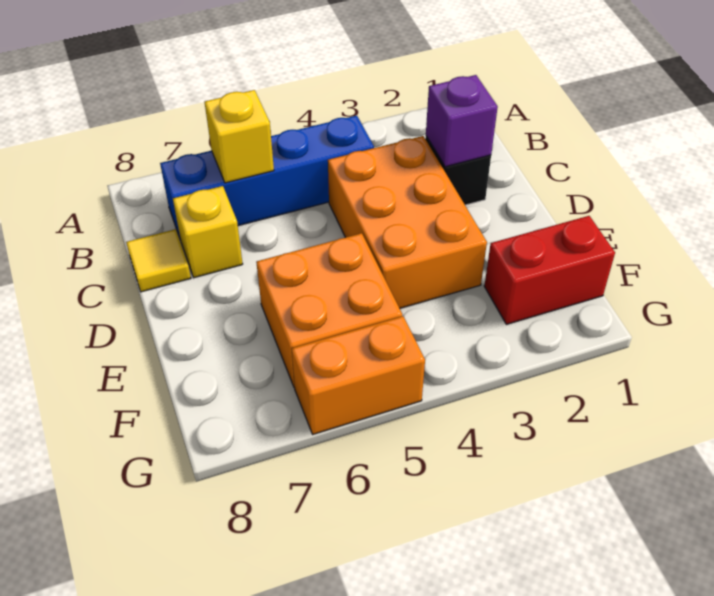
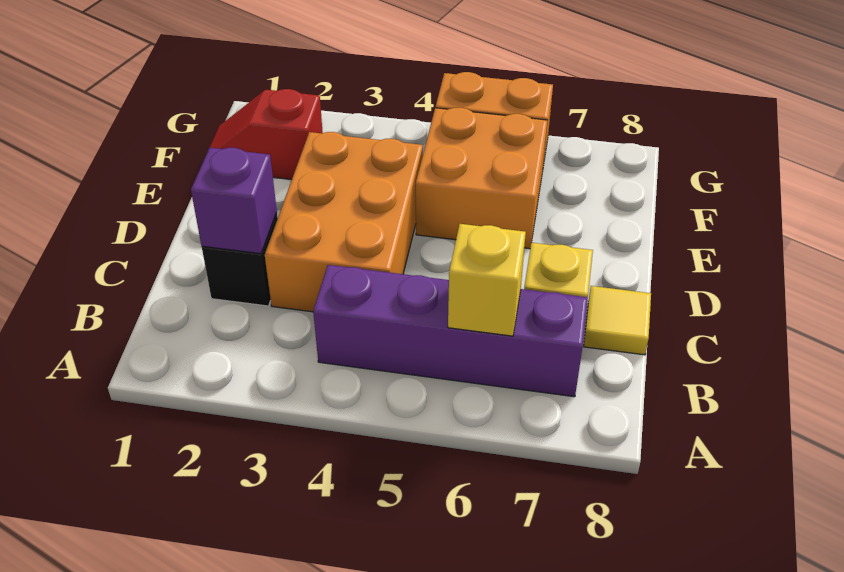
blue 1x4 brick [160,116,374,238] -> purple 1x4 brick [313,265,588,397]
red 1x2 brick [484,216,615,324] -> red 1x2 slope [210,89,323,180]

